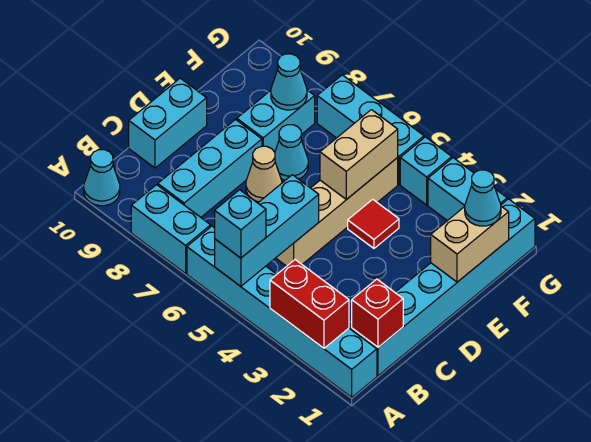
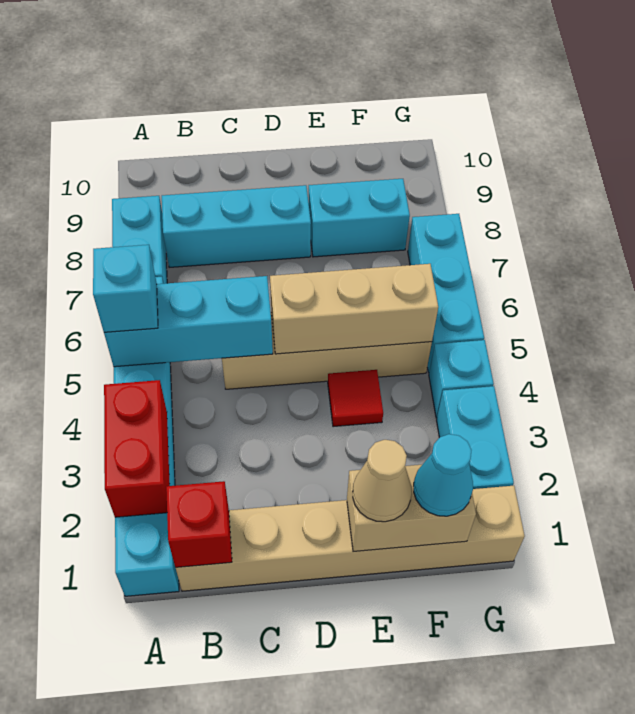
cyan 1x1 cone [84,150,120,206] -> none
cyan 1x6 brick [352,199,535,376] -> tan 1x6 brick [176,486,524,591]
cyan 1x2 brick [129,78,207,168] -> none
tan 1x1 cone [246,146,282,202] -> tan 1x1 cone moved to [353,440,412,522]
tan 1x2 brick [320,110,398,200] -> tan 1x3 brick [270,264,438,354]
cyan 1x1 cone [275,125,308,180] -> none
cyan 1x1 cone [271,54,307,110] -> none

